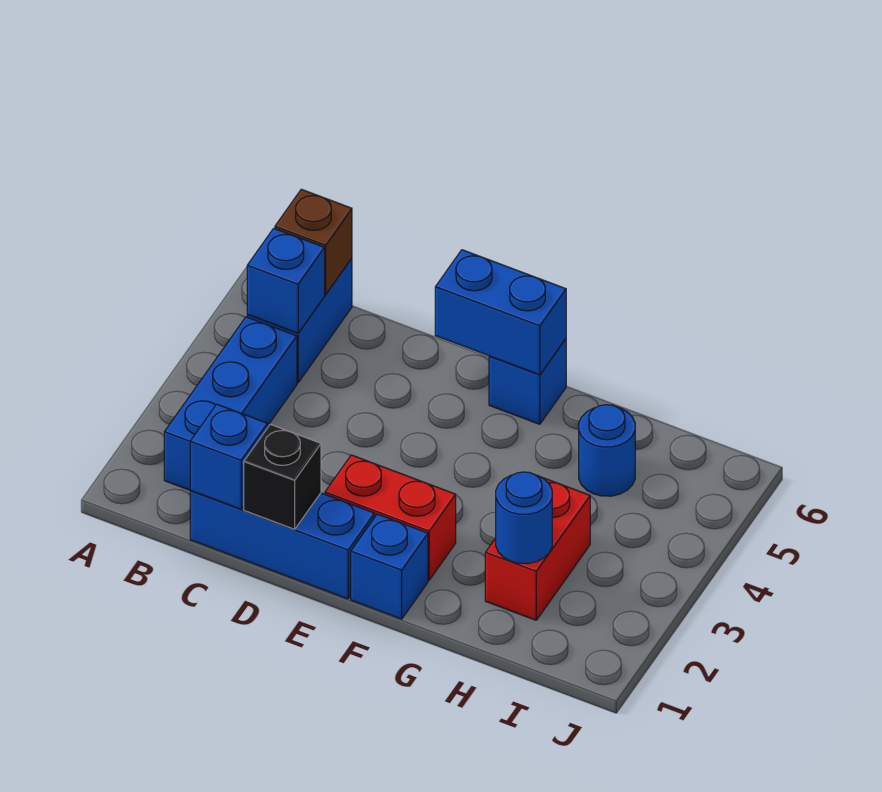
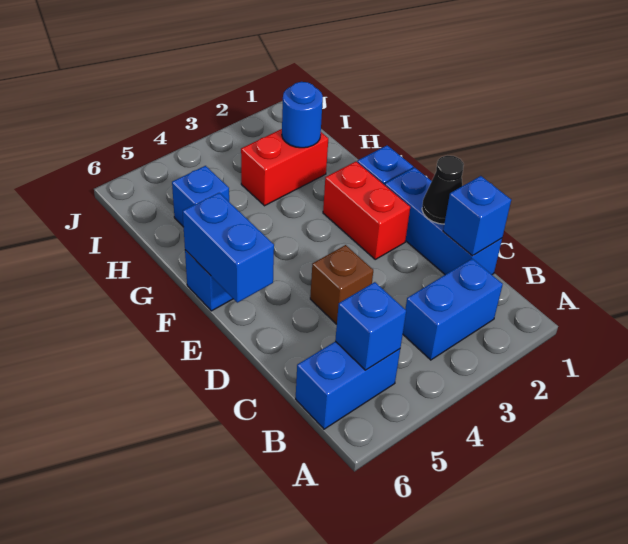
blue 1x3 brick [164,317,297,490] -> blue 1x2 brick [403,259,503,360]
brown 1x1 brick [275,189,352,294] -> brown 1x1 brick moved to [310,245,373,324]
black 1x1 brick [244,424,321,529] -> black 1x1 cone [422,156,464,224]
blue 1x1 round brick [579,405,635,496] -> blue 1x1 brick [172,166,229,227]

